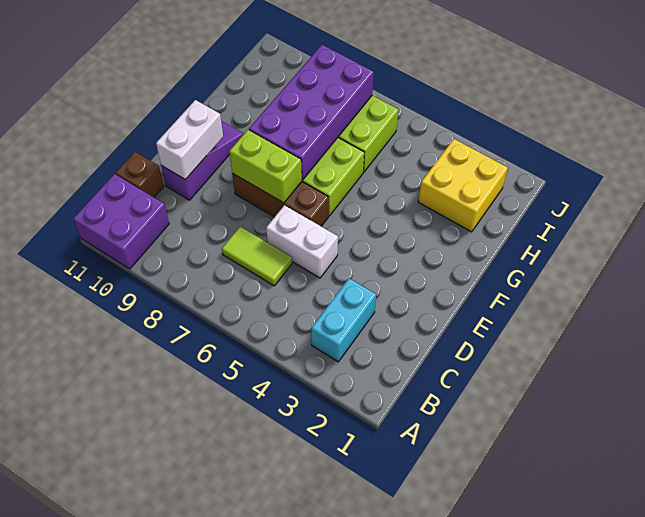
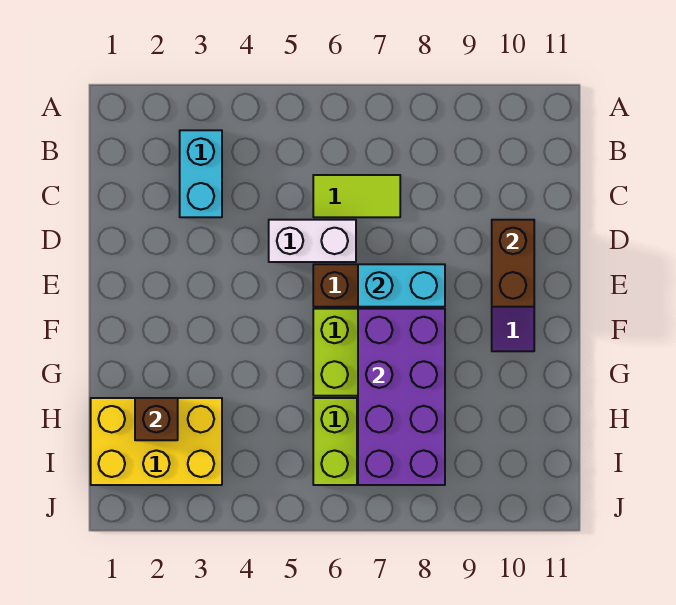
purple 2x2 brick [73,174,169,269] -> none
brown 1x1 brick [116,152,164,197] -> brown 1x1 brick moved to [135,398,178,440]
white 1x2 brick [156,100,223,180] -> brown 1x2 brick [492,220,534,307]
lime 1x2 brick [229,130,302,203] -> cyan 1x2 brick [358,264,445,307]
yellow 2x2 brick [418,139,508,232] -> yellow 2x3 brick [91,398,222,485]

